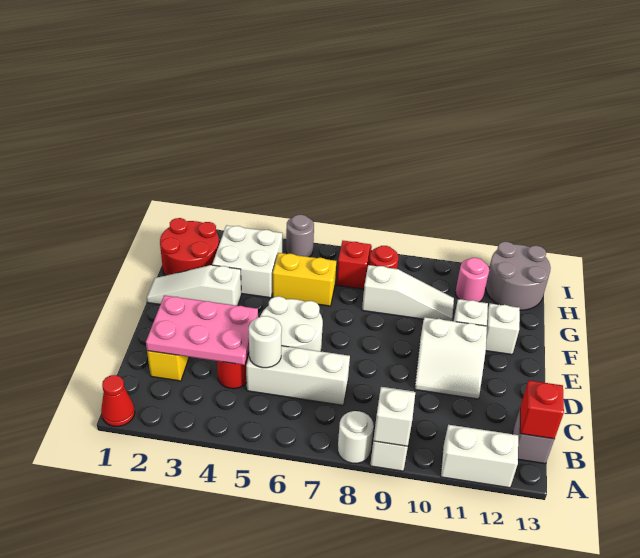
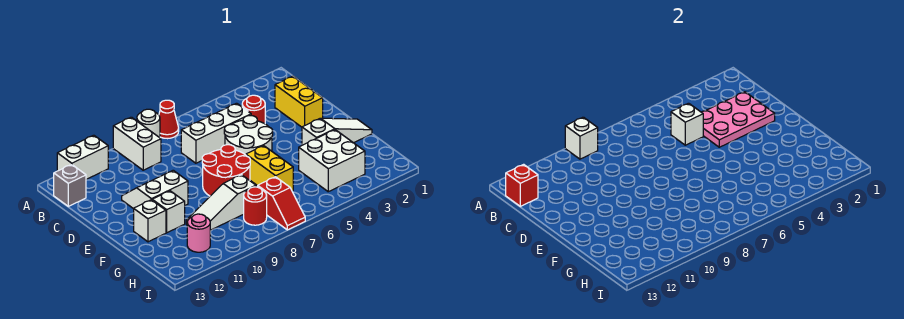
red 1x1 cone [101,375,135,426] -> red 1x1 cone moved to [159,100,179,139]
white 1x1 round brick [249,316,282,368] -> white 1x1 brick [671,103,703,145]
red 2x2 round brick [160,218,219,276] -> red 2x2 round brick moved to [202,145,250,196]
yellow 1x2 brick [273,253,336,306] -> yellow 1x2 brick turned to [246,146,293,191]
grey 2x2 round brick [486,242,551,310] -> none
grey 1x1 round brick [286,215,314,257] -> none

